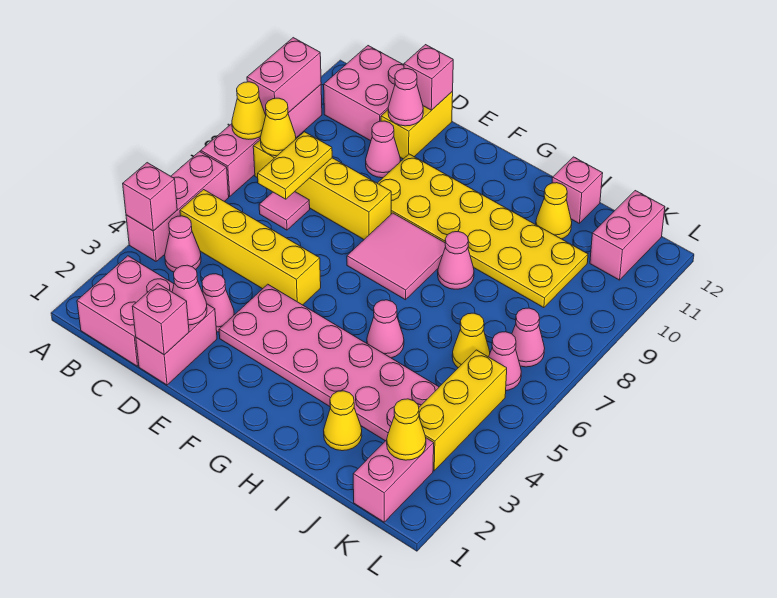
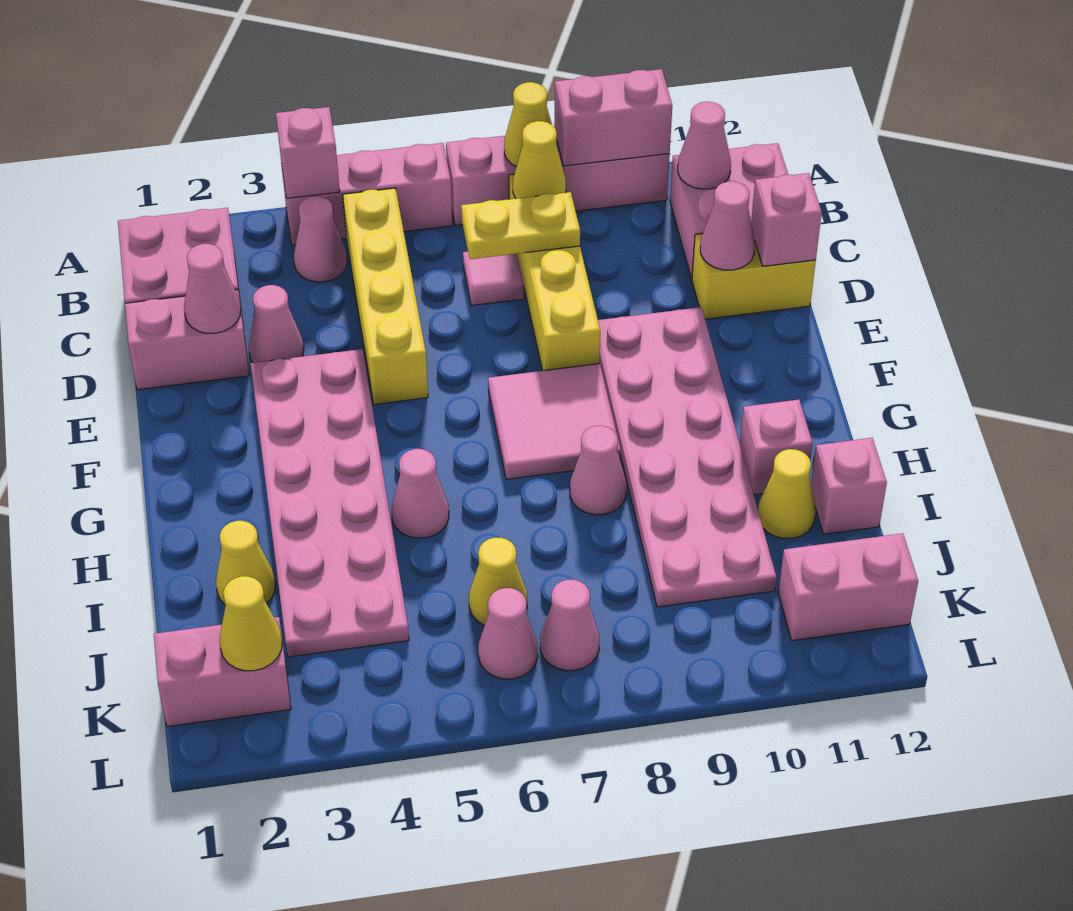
pink 1x1 brick [132,284,189,355] -> pink 1x1 brick moved to [740,400,813,495]
pink 1x1 cone [366,121,401,178] -> pink 1x1 cone moved to [678,102,731,189]
yellow 2x6 plate [377,154,588,308] -> pink 2x6 plate [598,307,776,607]
yellow 1x3 brick [419,350,507,471] -> none

